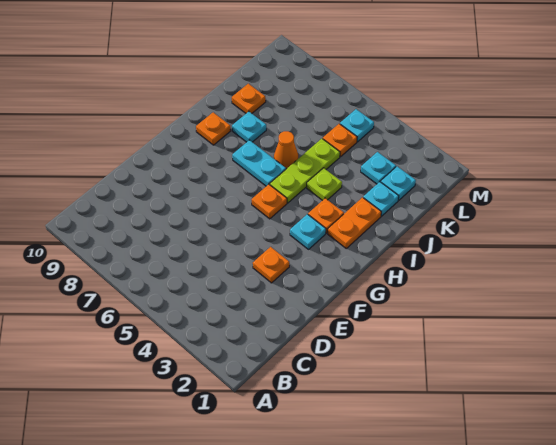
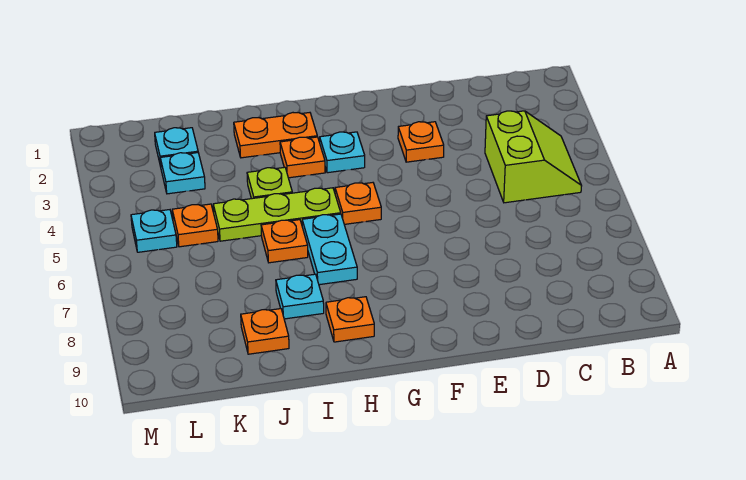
none -> lime 2x2 slope [485,111,581,203]
orange 1x1 cone [274,131,298,169] -> orange 1x1 plate [261,220,308,263]
cyan 1x1 plate [363,182,399,216] -> none

